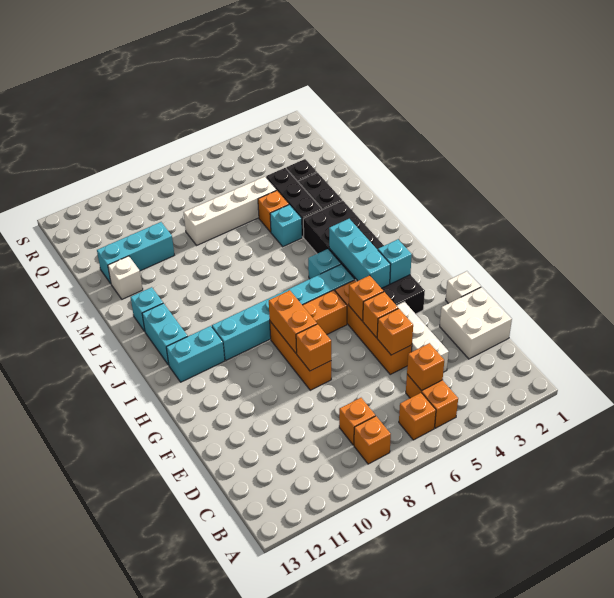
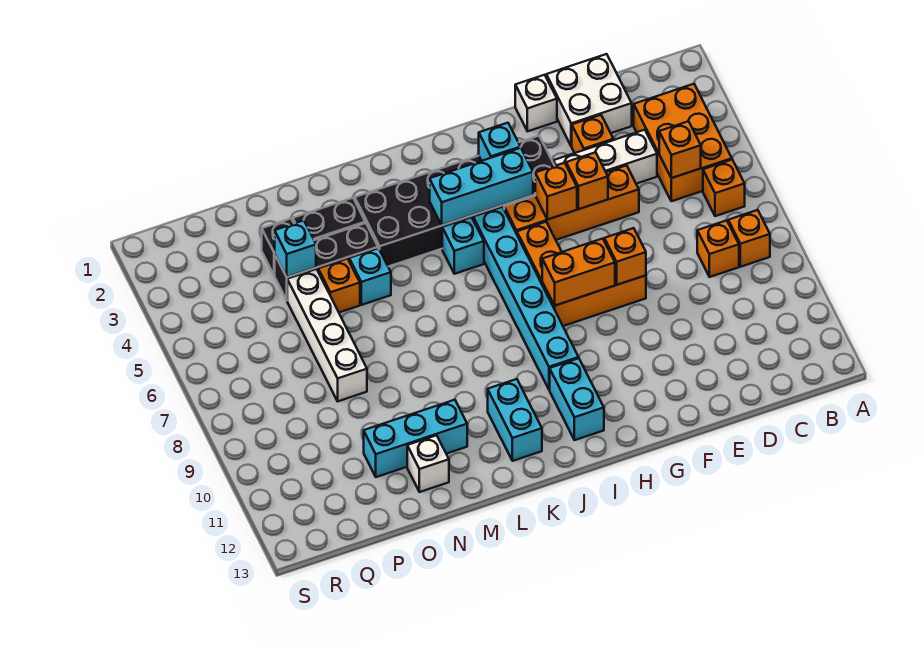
orange 1x2 brick [406,374,458,428] -> orange 2x3 brick [634,84,732,201]
orange 1x1 brick [377,308,413,355] -> orange 1x1 brick moved to [572,115,613,153]
cyan 1x2 brick [142,303,188,365] -> cyan 1x2 brick turned to [488,379,542,461]
cyan 1x1 brick [131,287,163,331] -> cyan 1x1 brick moved to [275,220,316,277]
cyan 1x3 brick [97,222,174,284] -> cyan 1x3 brick turned to [364,400,467,477]

